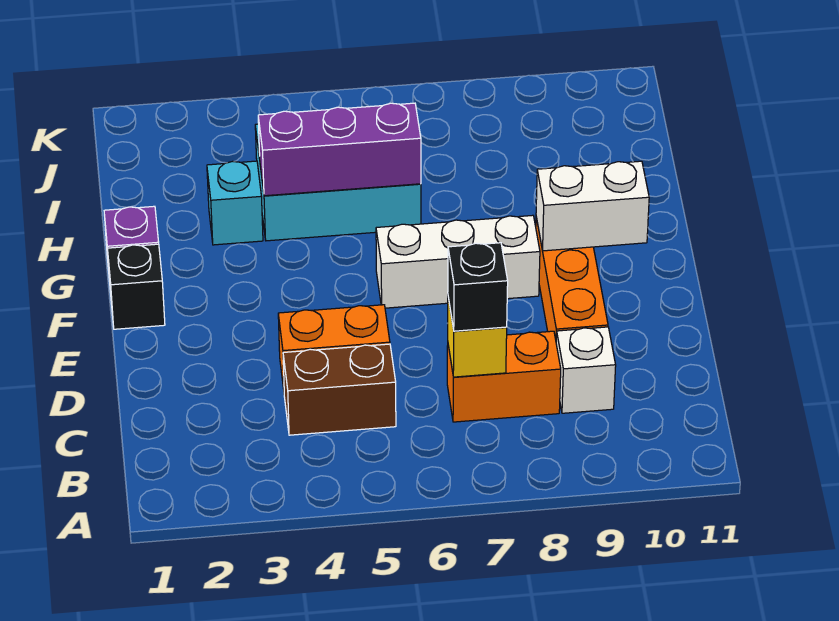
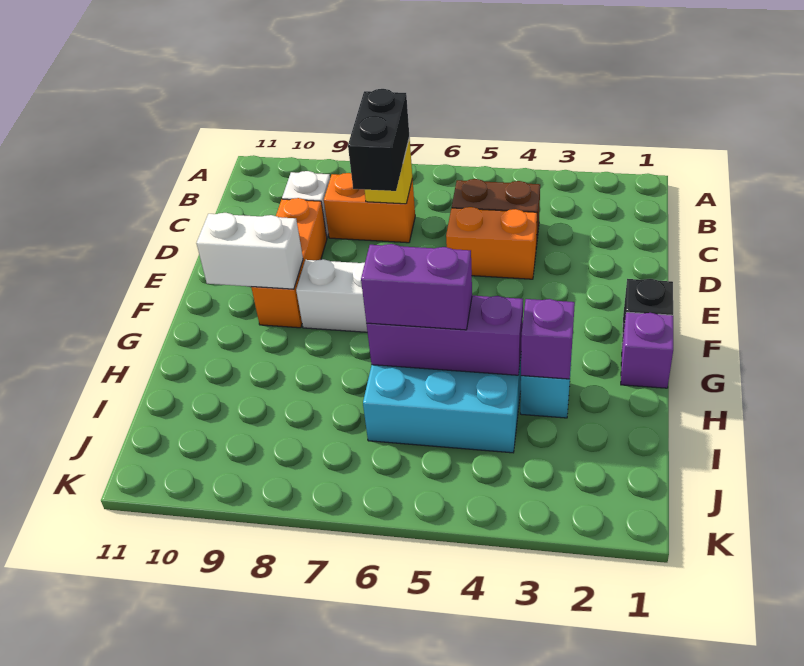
black 1x1 brick [448,243,508,331] -> black 1x2 brick [348,89,409,191]
none -> purple 1x1 brick [521,299,575,379]
none -> purple 1x2 brick [361,244,472,330]

